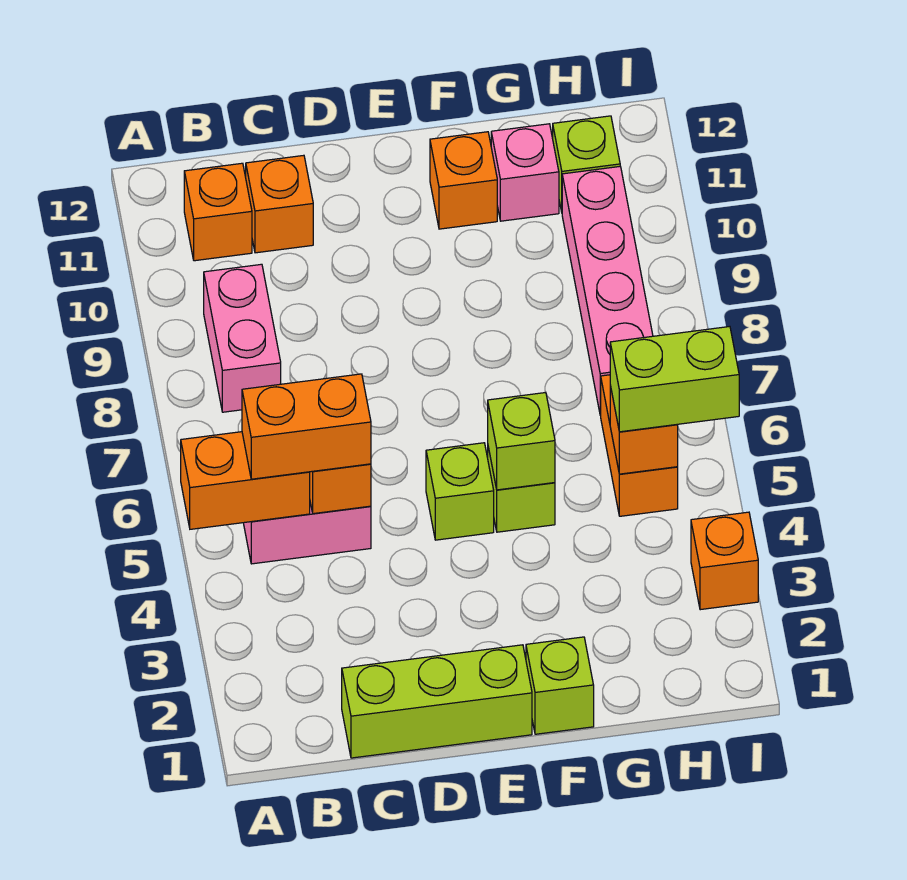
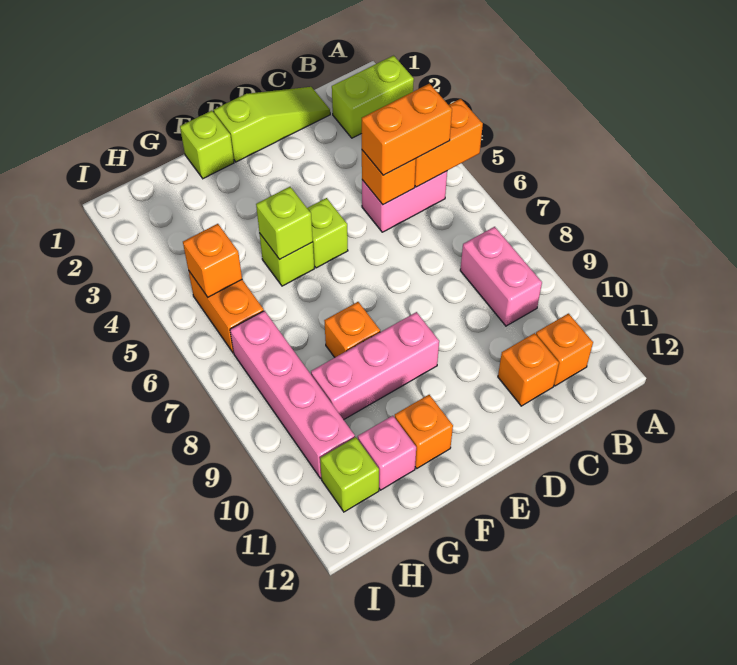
lime 1x3 brick [342,645,532,758] -> lime 1x3 slope [214,87,330,162]
none -> pink 1x3 brick [311,312,439,420]
lime 1x2 brick [610,327,739,432] -> lime 1x2 brick moved to [332,56,414,138]
orange 1x1 brick [691,512,758,610] -> orange 1x1 brick moved to [324,302,380,357]

